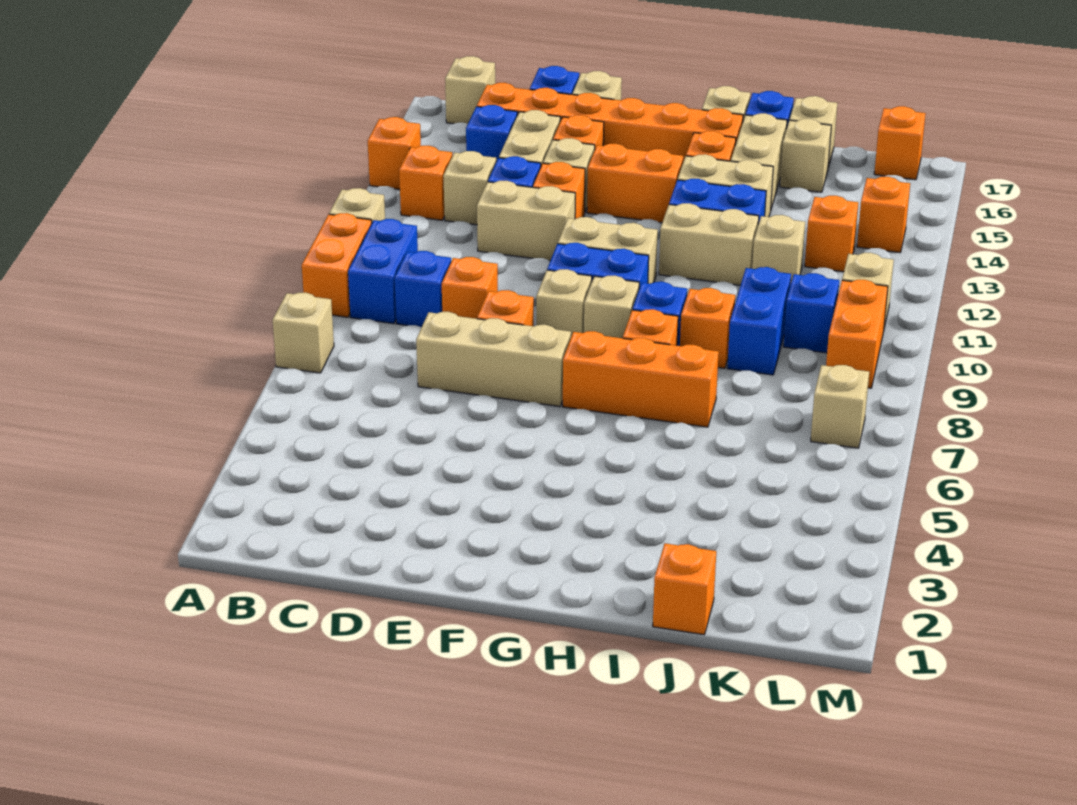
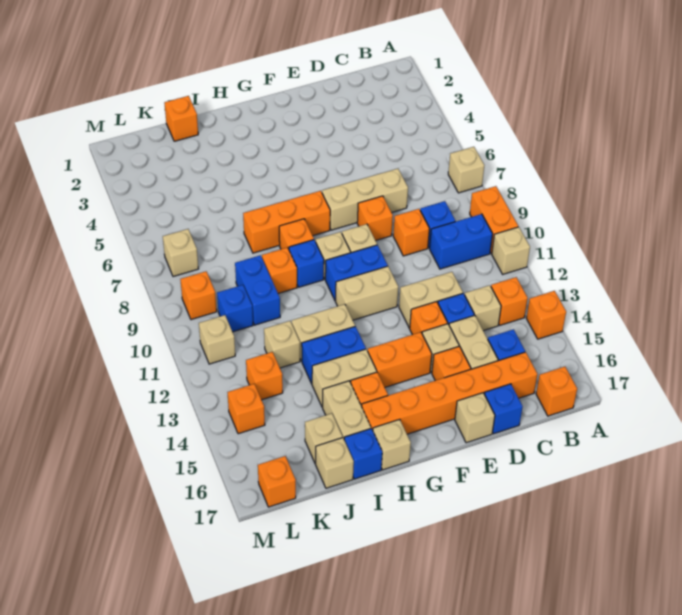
blue 1x2 brick [348,219,418,324] -> blue 1x2 brick turned to [430,214,493,269]
tan 1x1 brick [445,56,495,124] -> orange 1x1 brick [536,367,577,416]
orange 1x2 brick [826,280,888,388] -> orange 1x1 brick [180,271,217,320]

